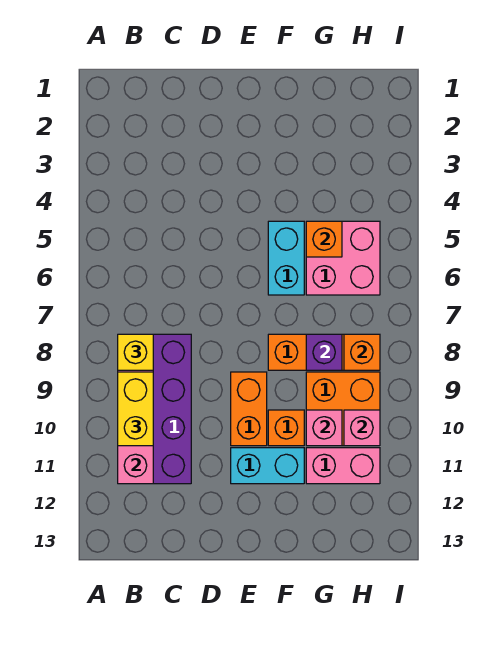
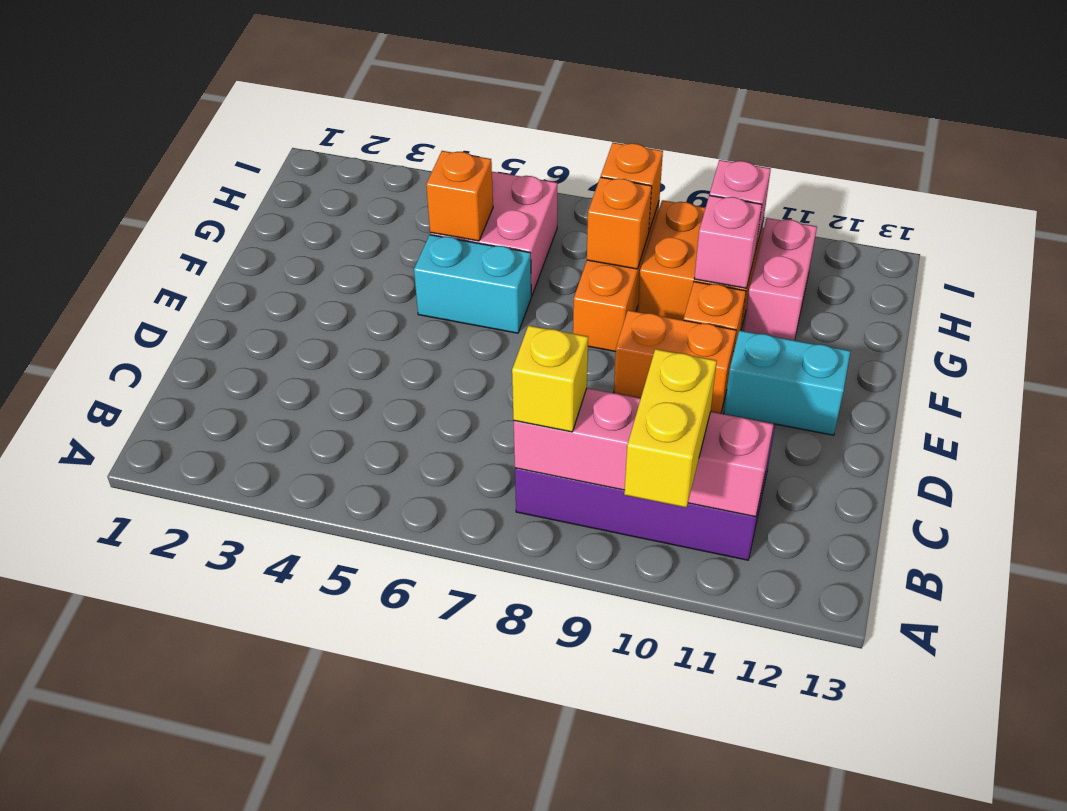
yellow 1x2 brick [118,372,153,446] -> yellow 1x2 brick turned to [624,349,717,508]
cyan 1x2 brick [231,448,304,484] -> cyan 1x2 brick turned to [724,330,851,435]
purple 1x1 brick [306,334,342,370] -> orange 1x1 brick [587,177,652,269]

